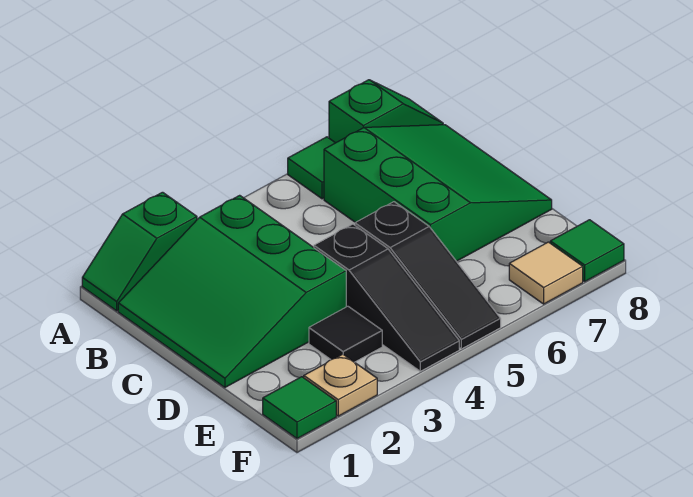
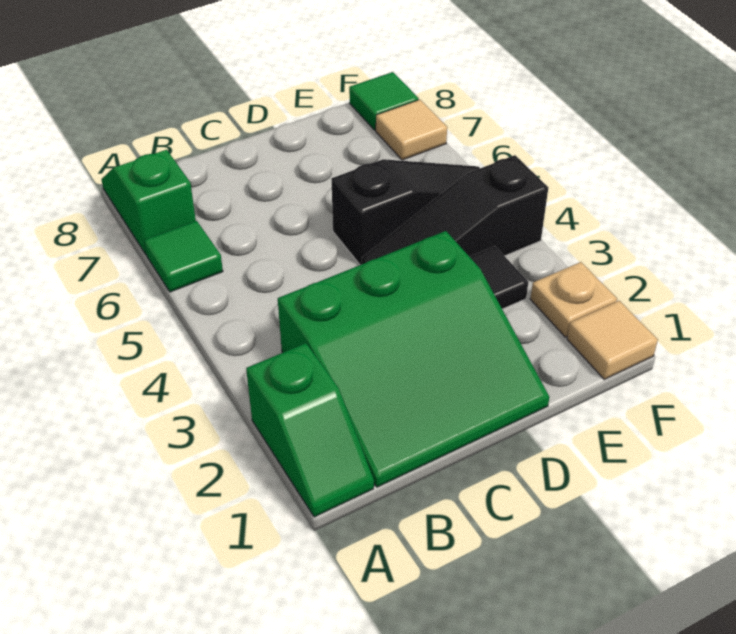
green 3x3 slope [324,125,552,261] -> none
black 1x3 slope [314,224,459,371] -> black 1x3 slope turned to [362,155,548,264]
green 1x1 tile [263,377,336,439] -> tan 1x1 tile [567,301,658,379]

